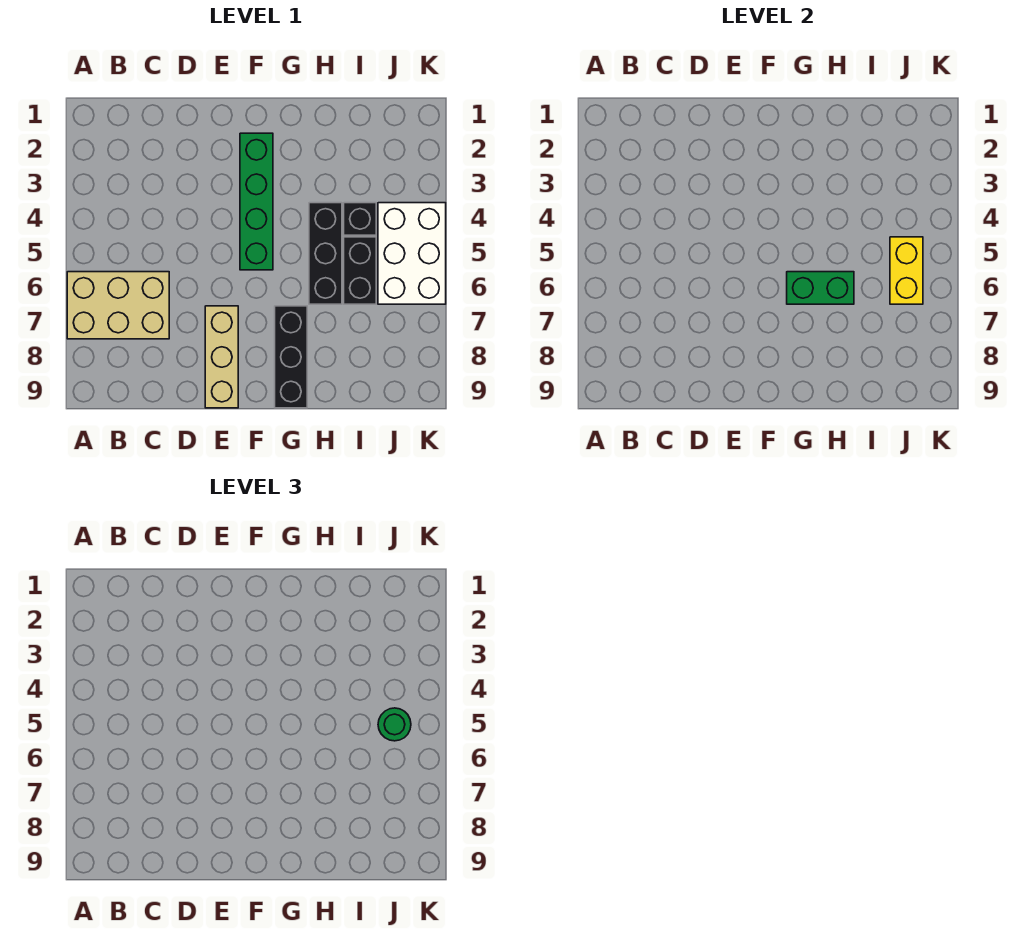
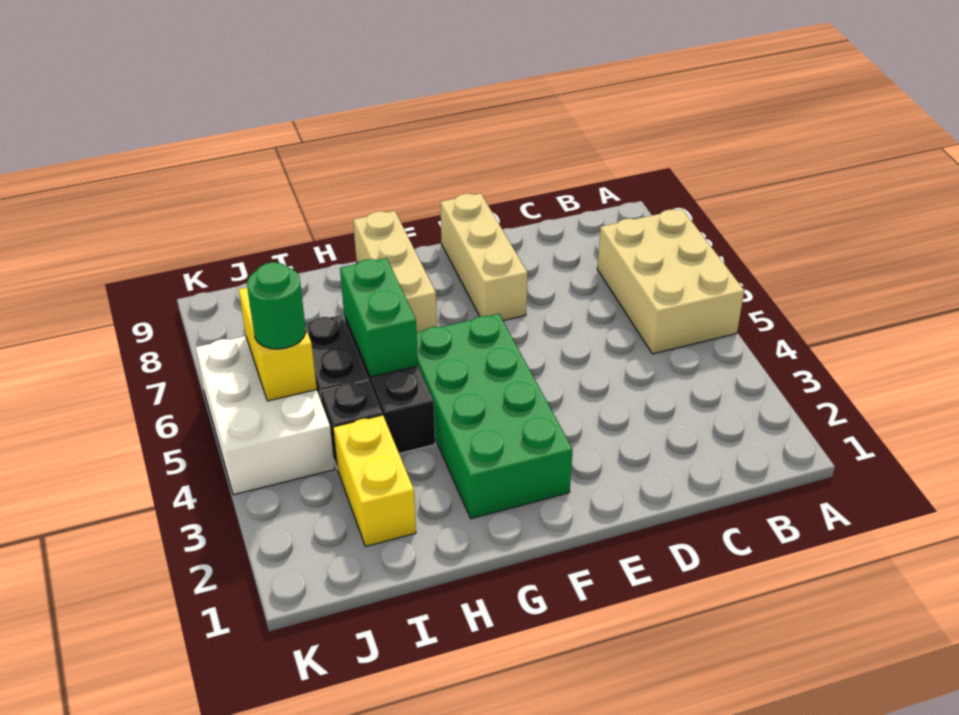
tan 2x3 brick [67,272,169,339] -> tan 2x3 brick turned to [597,209,744,354]
green 1x4 brick [240,133,273,270] -> green 2x4 brick [417,314,573,519]
green 1x2 brick [787,272,854,304] -> green 1x2 brick turned to [340,258,418,377]
black 1x3 brick [275,306,307,408] -> tan 1x3 brick [353,211,437,332]
none -> yellow 1x2 brick [333,415,416,546]

